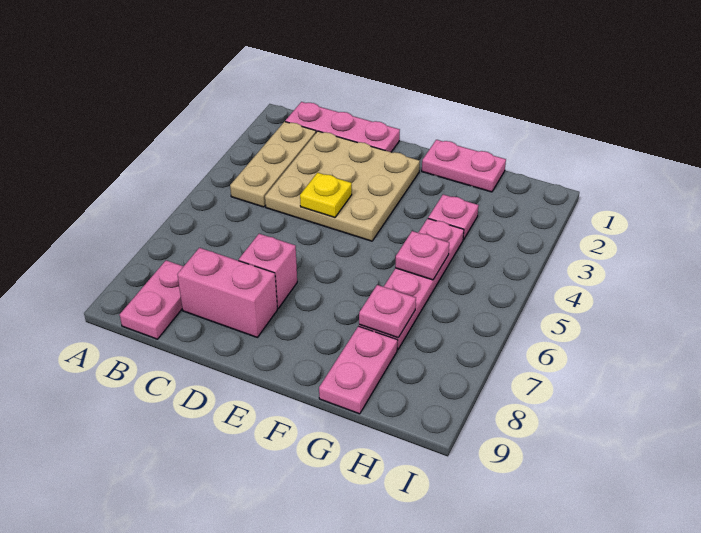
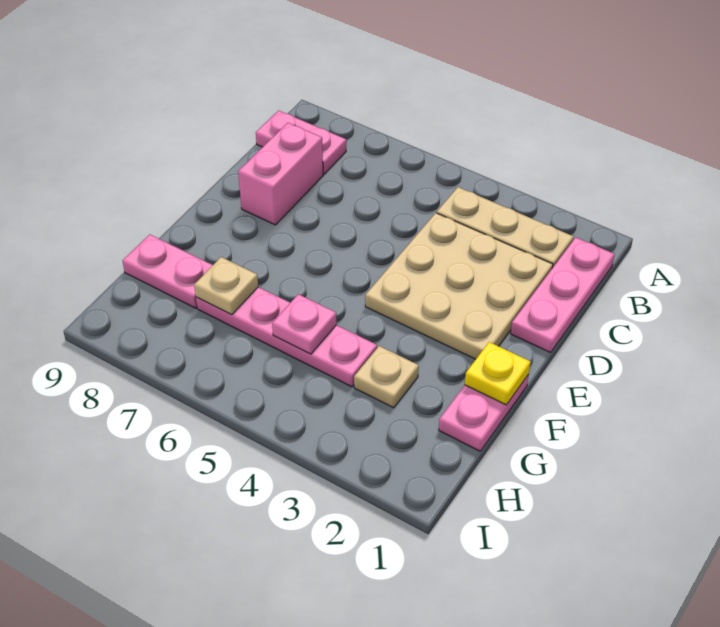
yellow 1x1 plate [300,173,352,218] -> yellow 1x1 plate moved to [465,342,531,405]
pink 1x1 brick [239,234,297,308] -> none
pink 1x1 plate [428,194,479,240] -> tan 1x1 plate [354,346,419,408]
pink 1x1 plate [359,285,416,338] -> tan 1x1 plate [194,257,258,315]

